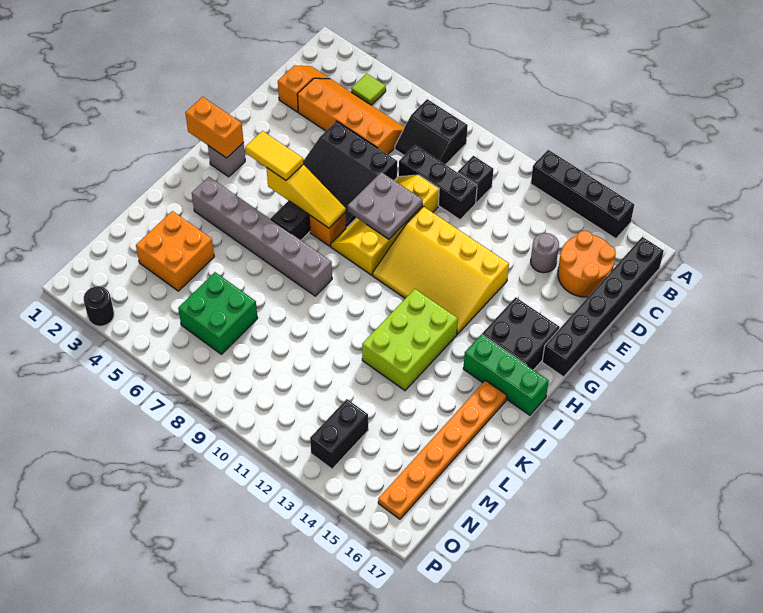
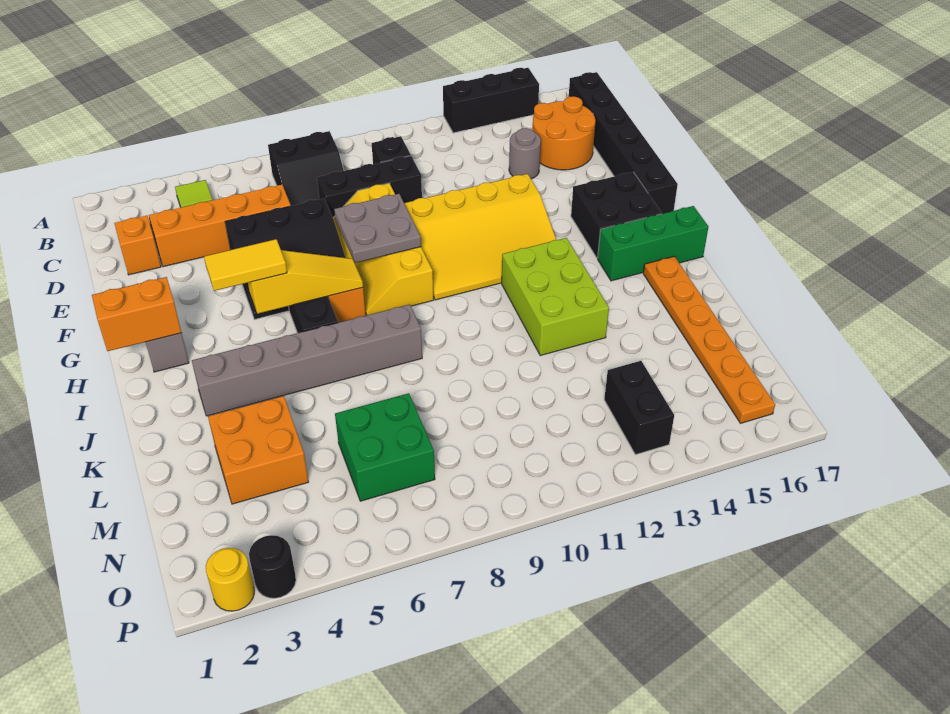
black 1x4 brick [531,150,634,239] -> black 1x3 brick [443,68,539,133]
none -> yellow 1x1 round brick [206,548,254,611]

